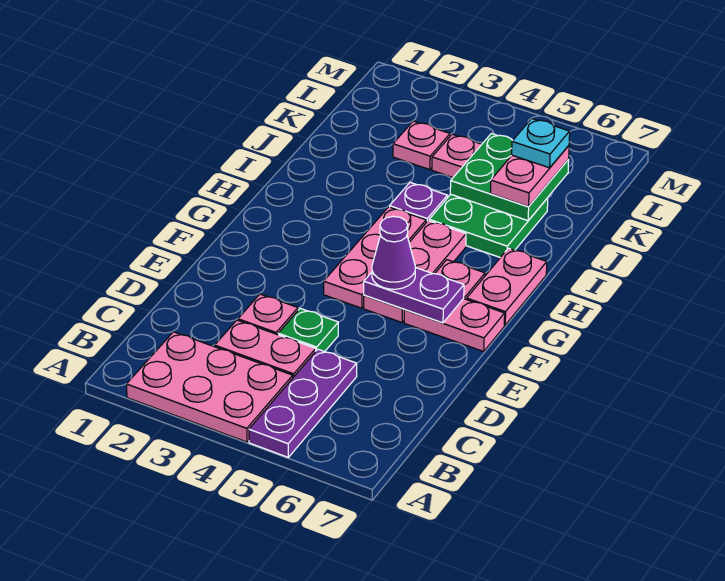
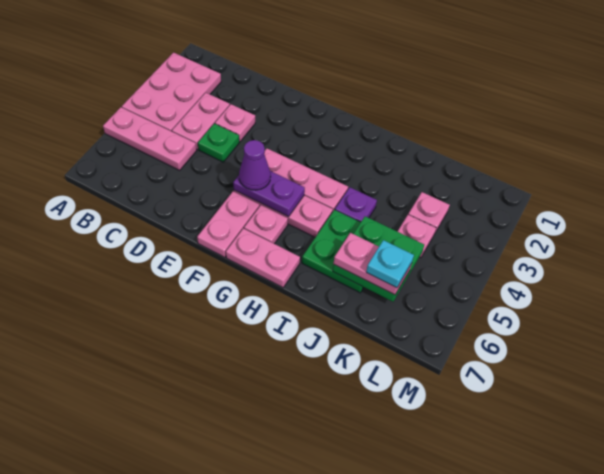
purple 1x3 plate [249,349,357,457] -> pink 1x3 plate [103,107,197,170]
purple 1x2 plate [364,268,464,323] -> purple 1x2 plate turned to [233,171,305,217]

